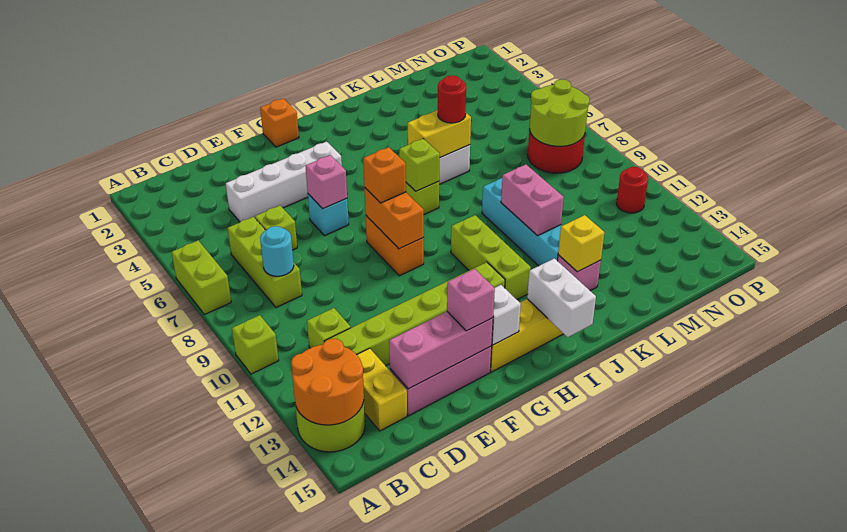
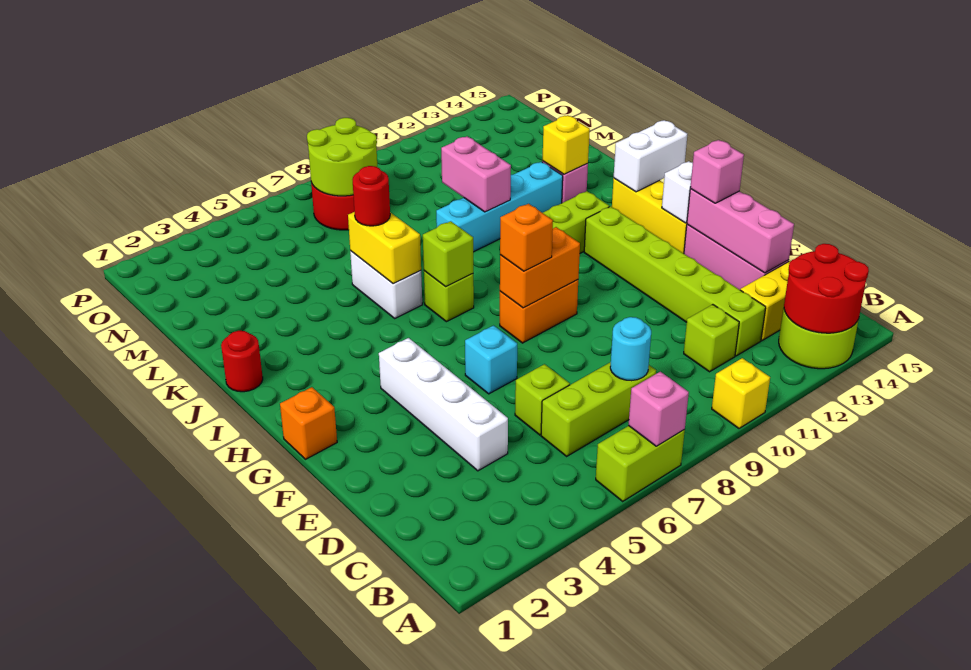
lime 1x1 brick [232,315,279,374] -> yellow 1x1 brick [712,358,770,428]
orange 2x2 round brick [291,339,364,425] -> red 2x2 round brick [784,244,869,333]
pink 1x1 brick [306,155,347,209] -> pink 1x1 brick moved to [628,372,689,446]
pink 1x2 brick [501,164,564,236] -> pink 1x2 brick turned to [441,136,511,212]
red 1x1 round brick [616,167,648,213] -> red 1x1 round brick moved to [221,331,263,392]

